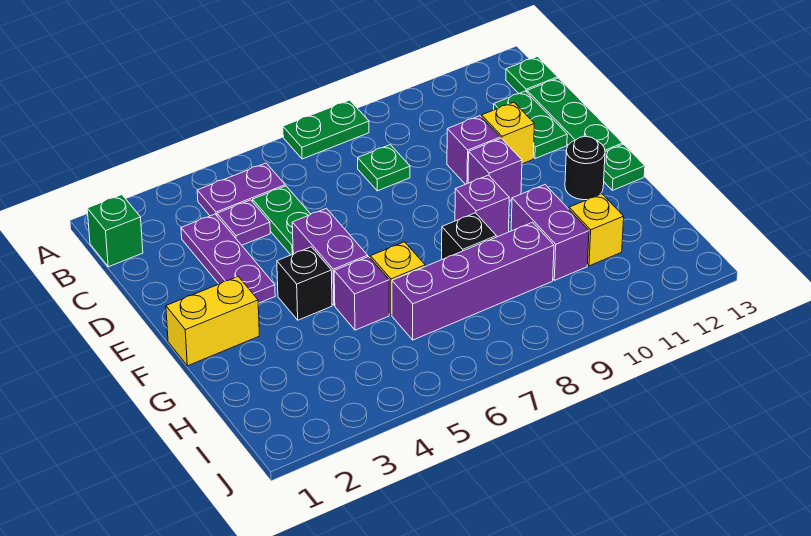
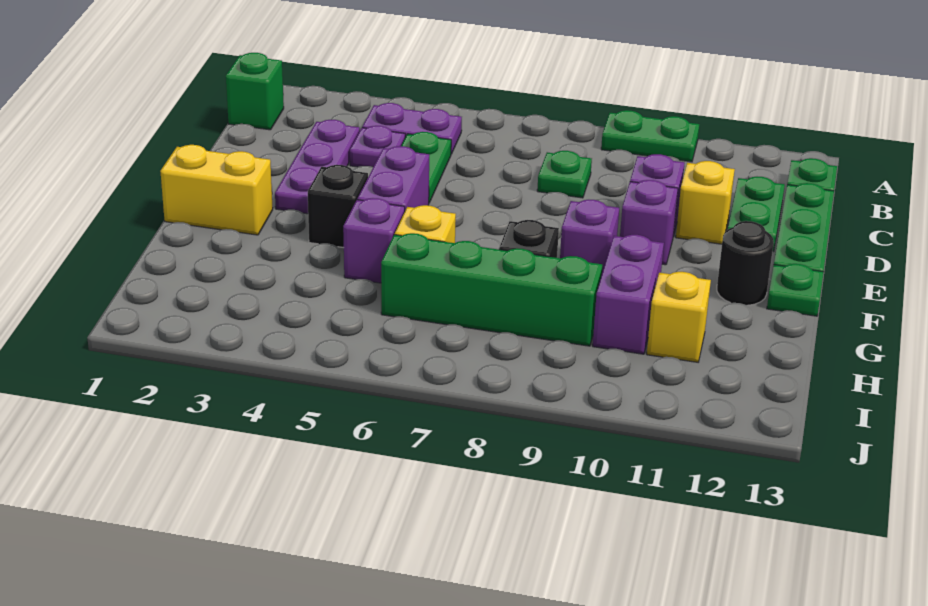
green 1x2 plate [283,100,369,159] -> green 1x2 plate moved to [601,110,699,162]
purple 1x4 brick [392,222,554,340] -> green 1x4 brick [381,233,602,346]

